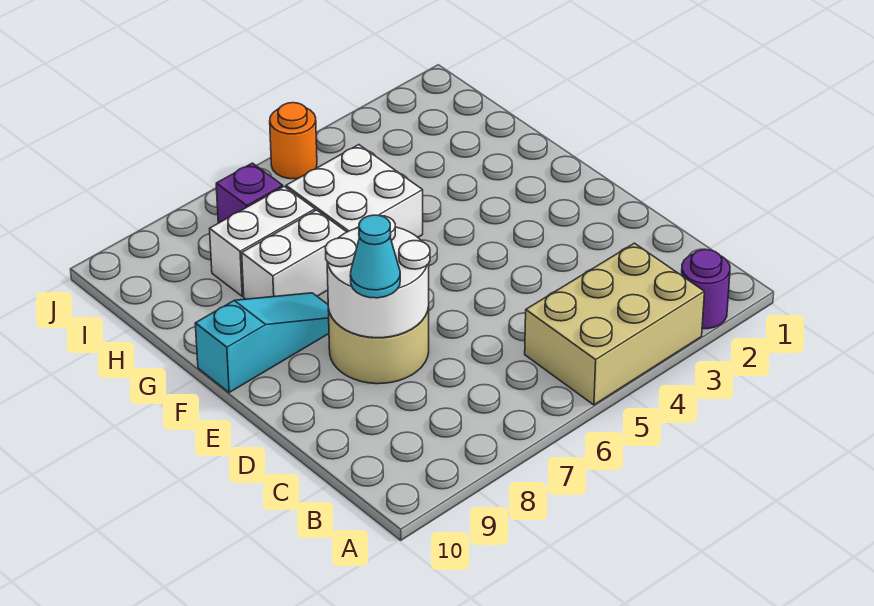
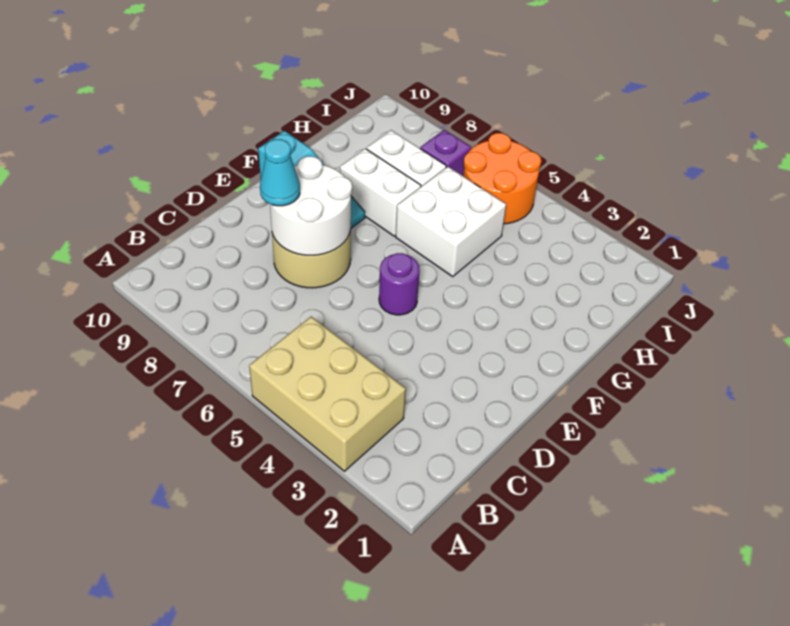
purple 1x1 round brick [681,250,730,329] -> purple 1x1 round brick moved to [379,253,419,315]
orange 1x1 round brick [270,103,317,179] -> orange 2x2 round brick [463,133,541,224]

